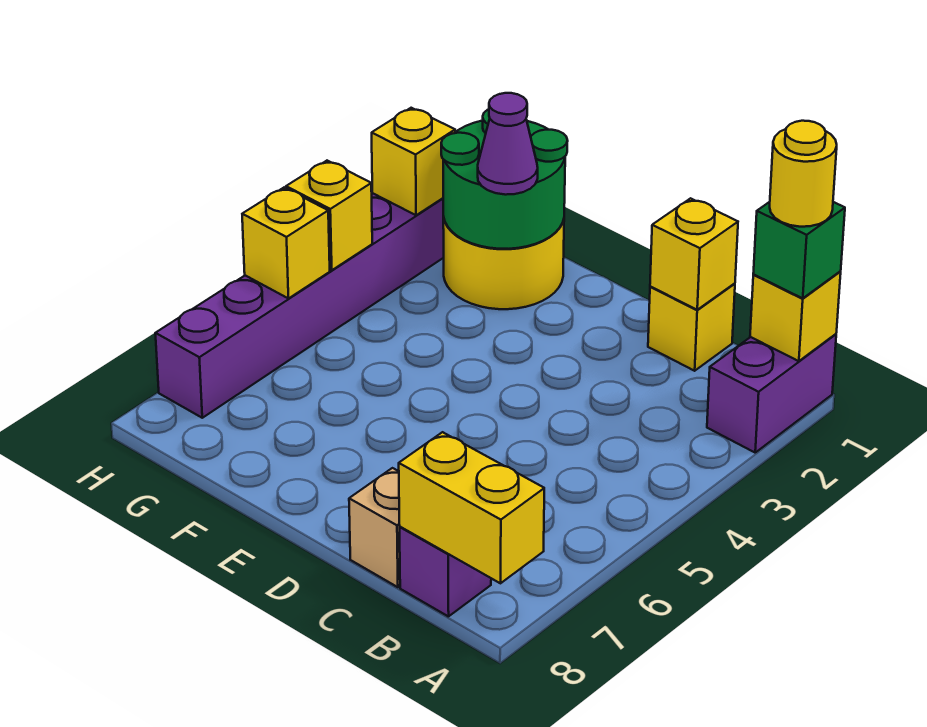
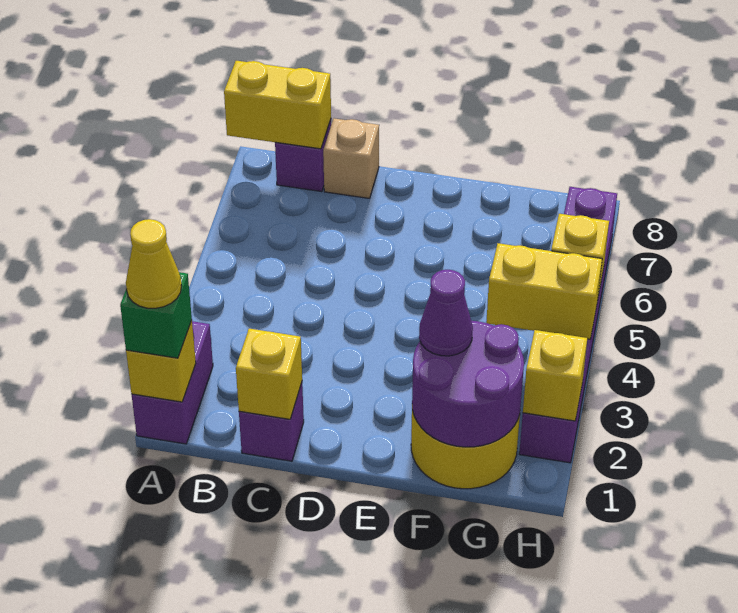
yellow 1x1 round brick [770,121,837,227] -> yellow 1x1 cone [126,219,182,308]
yellow 1x1 brick [648,283,735,371] -> purple 1x1 brick [239,383,304,461]
green 2x2 round brick [441,109,568,249] -> purple 2x2 round brick [412,321,524,447]
yellow 1x1 brick [286,161,372,270] -> yellow 1x2 brick [486,243,602,339]

